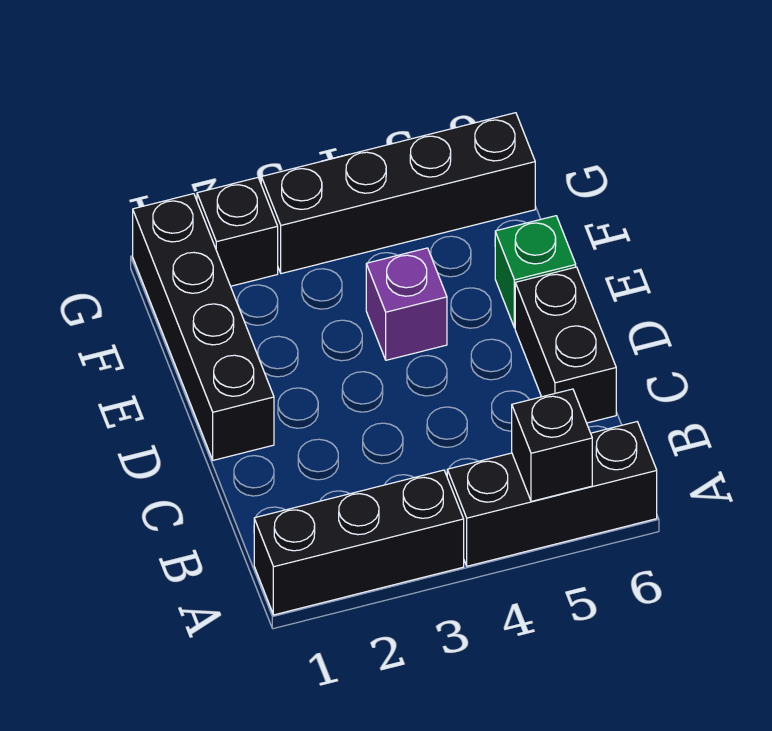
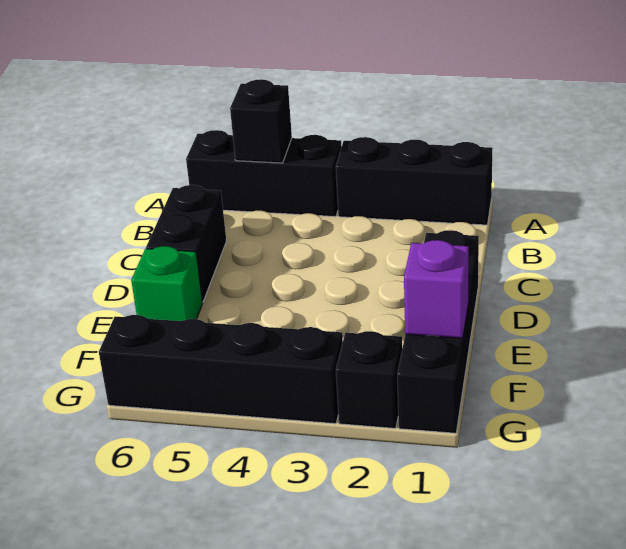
purple 1x1 brick [366,248,447,360] -> purple 1x1 brick moved to [404,240,469,338]

